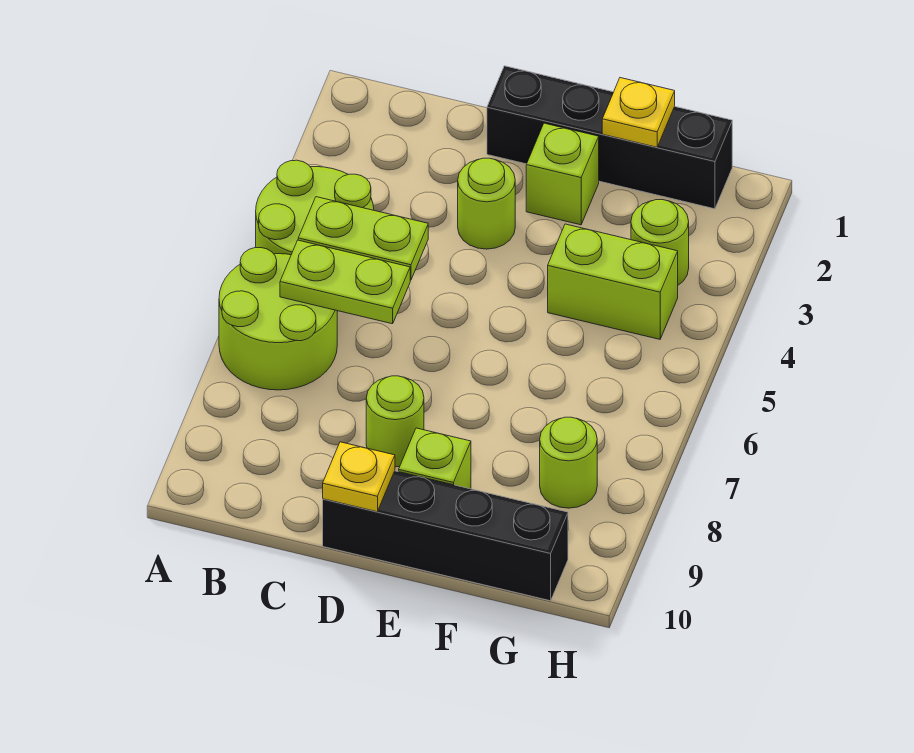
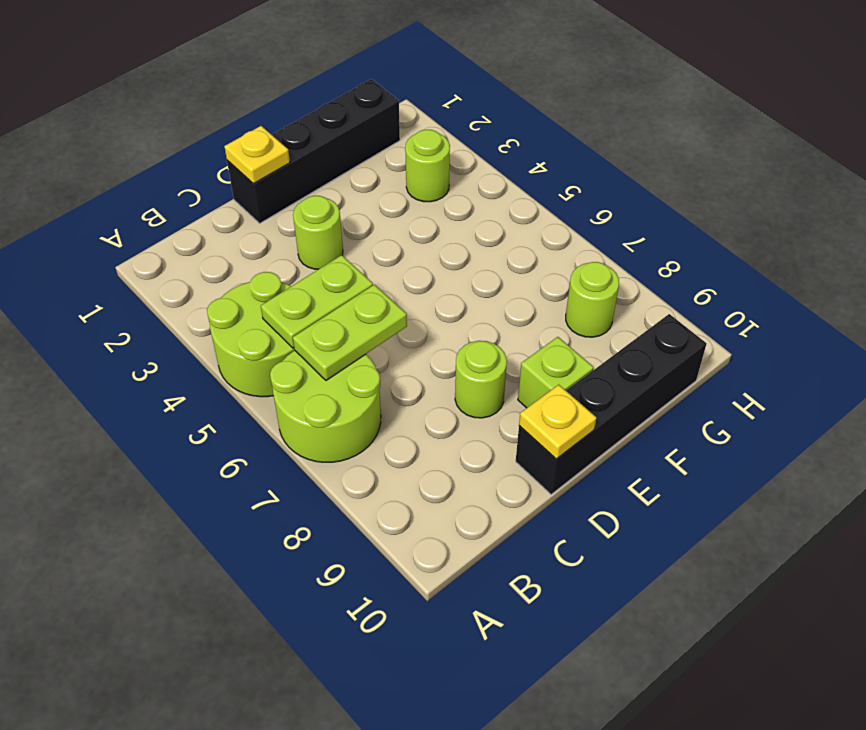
lime 1x1 brick [526,123,599,225] -> none
yellow 1x1 plate [602,78,675,147] -> yellow 1x1 plate moved to [224,126,290,184]
lime 1x2 brick [548,224,678,339] -> none

